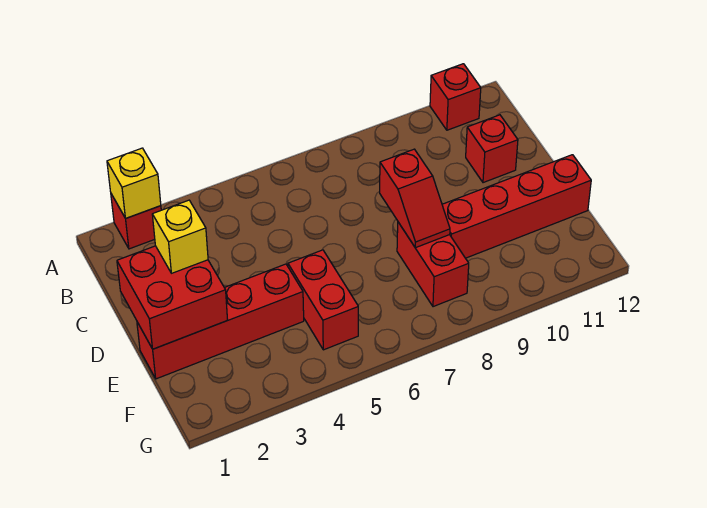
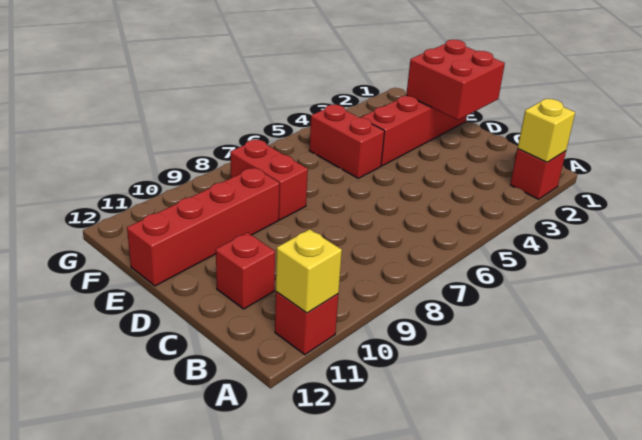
yellow 1x1 brick [152,200,208,273] -> yellow 1x1 brick moved to [276,229,342,313]
red 1x2 slope [380,149,450,248] -> none

